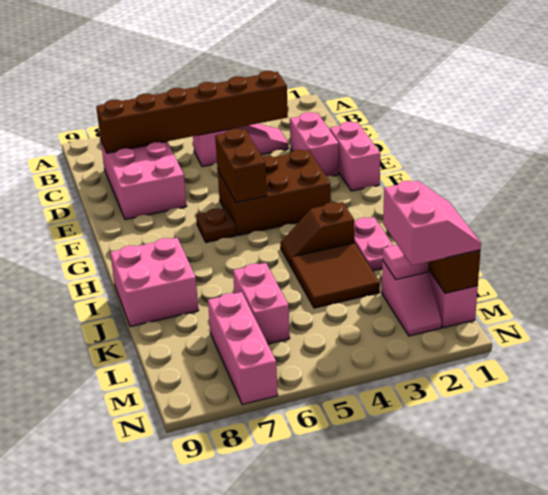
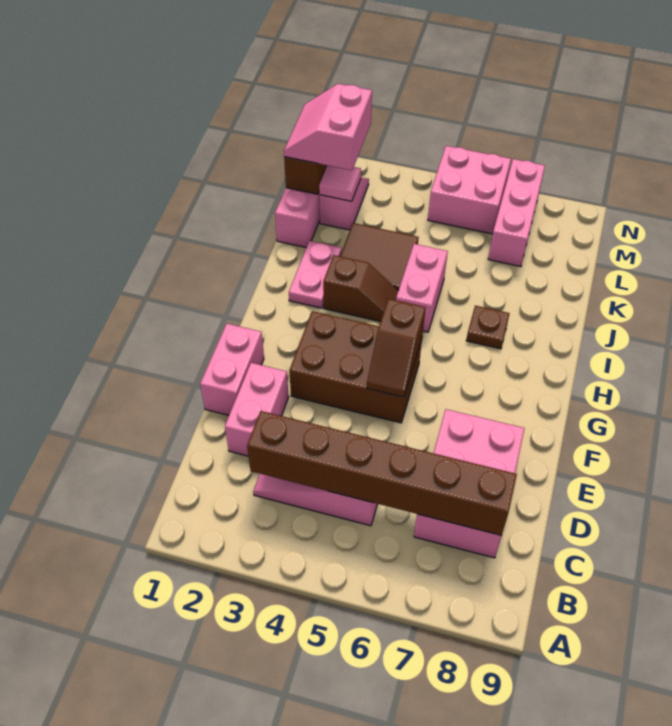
brown 1x2 brick [215,129,267,203] -> brown 1x2 slope [367,299,426,397]
brown 1x1 plate [196,208,236,242] -> brown 1x1 plate moved to [466,306,510,349]
pink 2x2 brick [110,238,199,327] -> pink 2x2 brick moved to [428,146,511,234]
pink 1x2 brick [233,263,290,344] -> pink 1x2 brick moved to [396,244,448,332]

